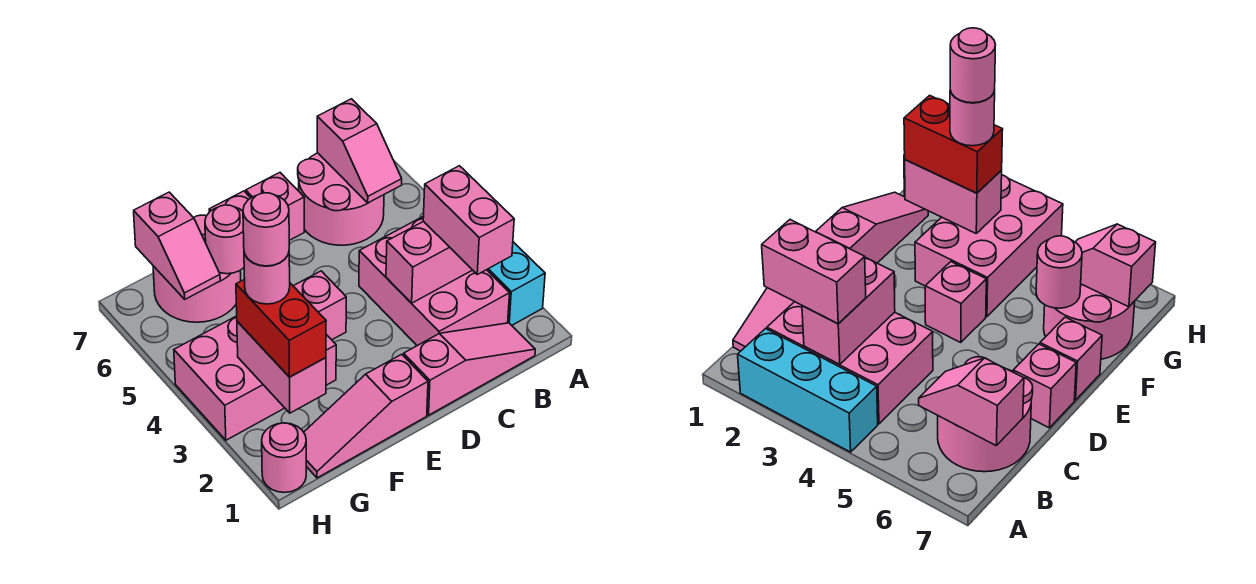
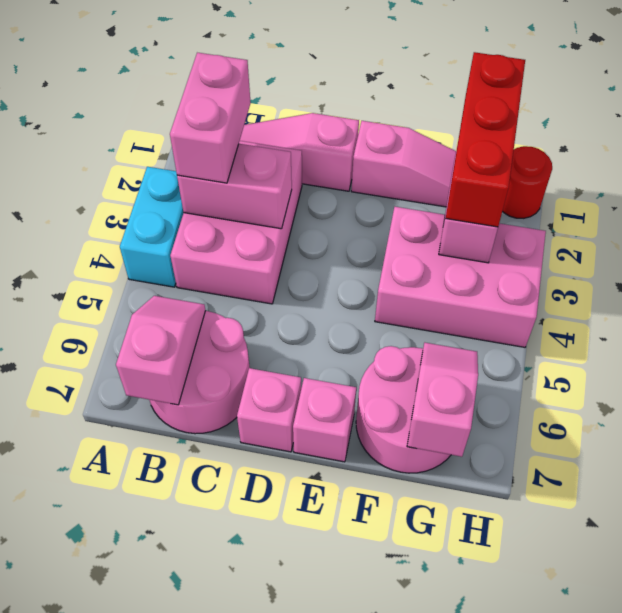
cyan 1x3 brick [487,242,545,325] -> cyan 1x2 brick [120,167,183,287]
pink 1x1 brick [294,271,346,340] -> none
pink 1x1 round brick [205,205,244,274] -> none
red 1x2 brick [236,279,326,377] -> red 1x3 brick [446,52,525,227]
pink 1x1 round brick [244,253,290,304] -> none
pink 1x1 round brick [243,193,289,266] -> none
pink 1x1 round brick [262,423,306,492] -> red 1x1 round brick [502,146,552,218]

